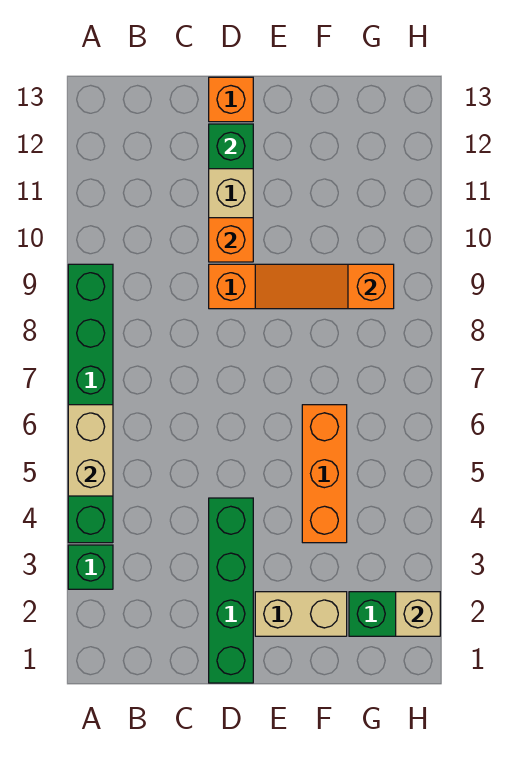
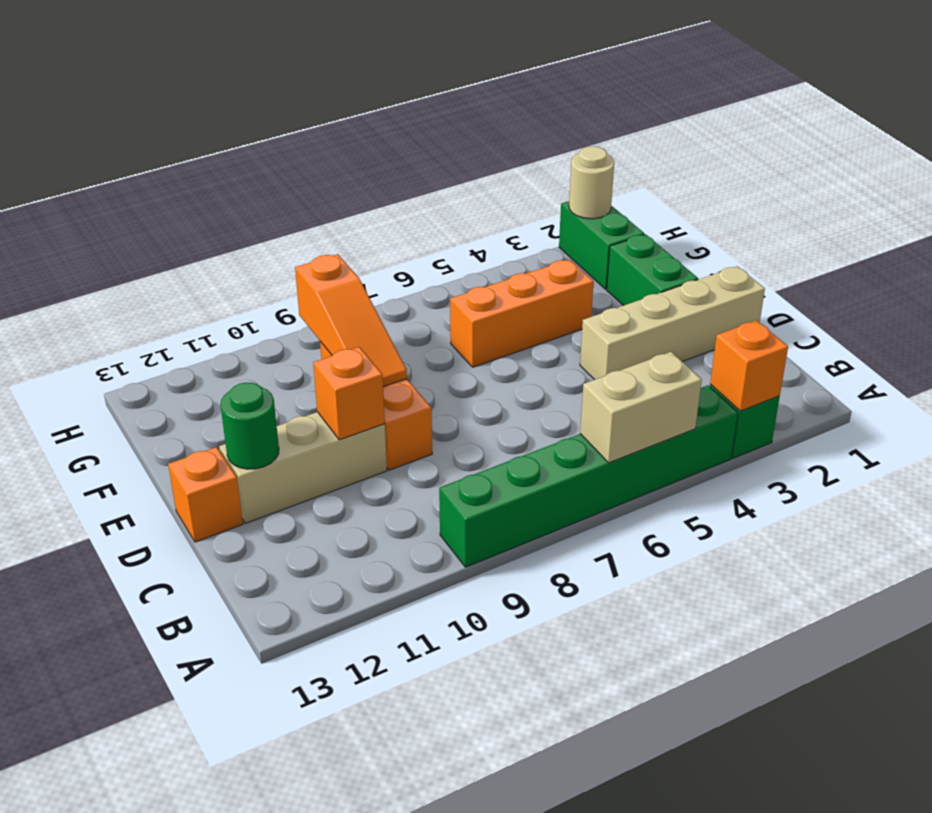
none -> orange 1x1 brick [710,320,788,411]
green 1x4 brick [209,498,253,683] -> tan 1x4 brick [580,266,765,380]
green 1x1 brick [209,124,253,169] -> green 1x1 round brick [221,383,279,469]
tan 1x2 brick [255,592,347,636] -> green 1x2 brick [607,234,698,306]
tan 1x1 brick [396,592,440,636] -> tan 1x1 round brick [569,146,614,219]

